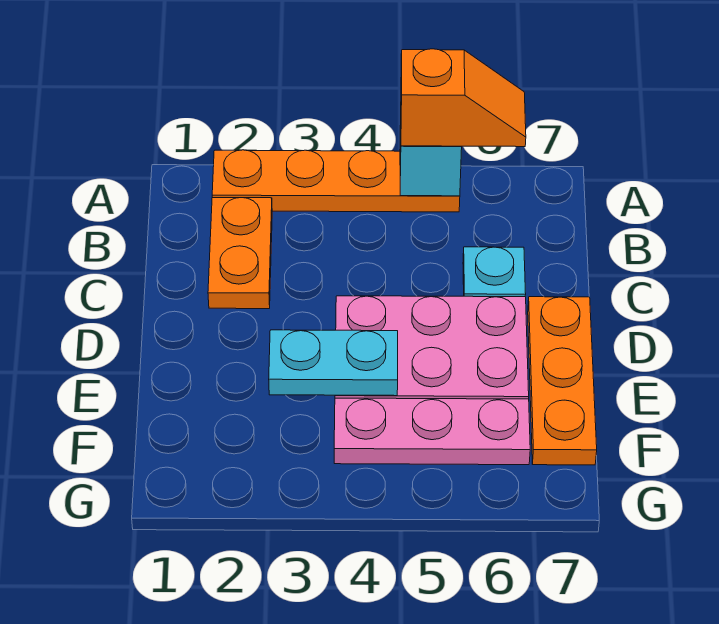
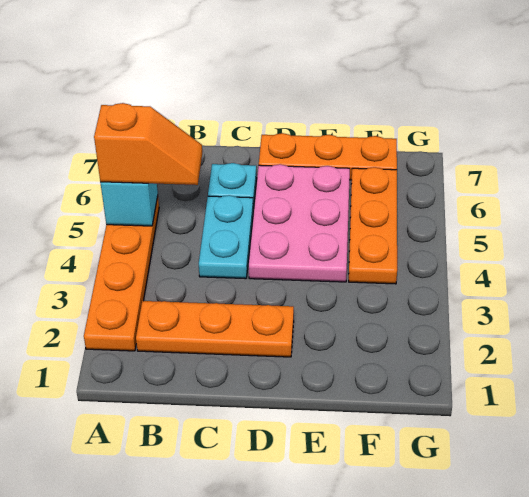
orange 1x2 slope [401,49,526,147] -> orange 1x2 slope turned to [94,103,202,185]
orange 1x2 plate [208,198,272,309] -> orange 1x3 plate [136,301,294,357]
cyan 1x2 plate [269,330,398,396] -> cyan 1x2 plate moved to [199,195,253,279]
pink 1x3 plate [334,398,530,465] -> orange 1x3 plate [349,167,397,284]

